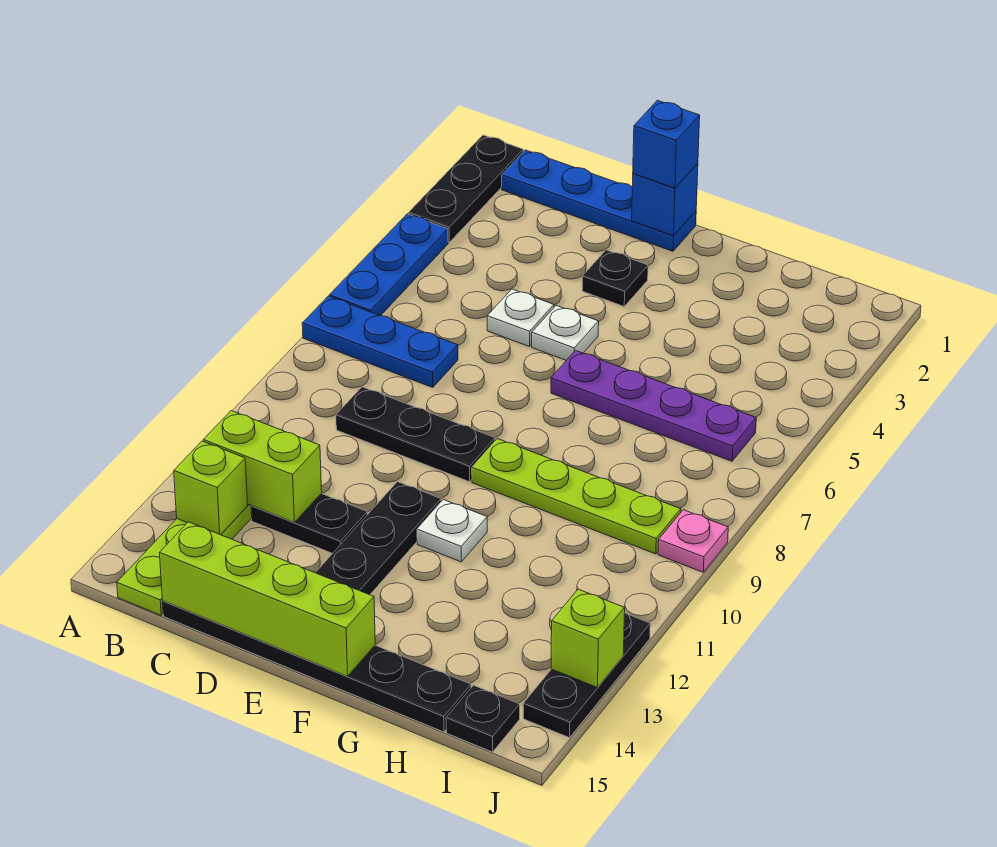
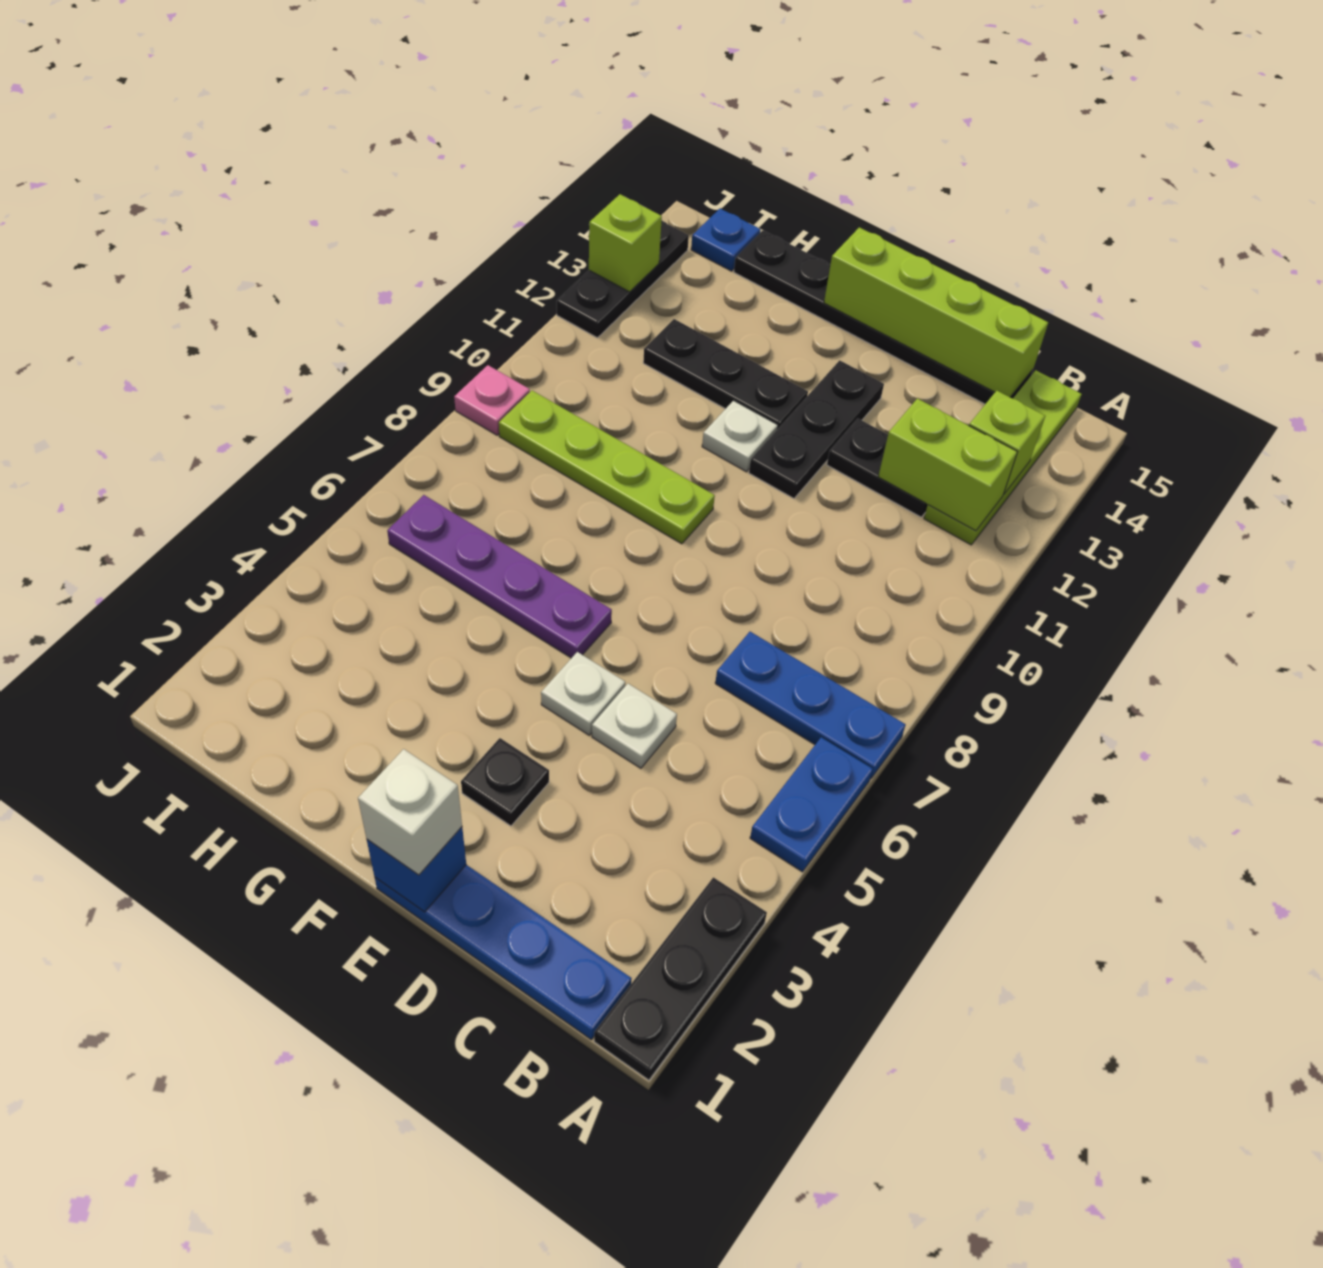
blue 1x3 plate [329,214,448,316] -> blue 1x2 plate [750,737,873,872]
black 1x3 plate [336,387,495,482] -> black 1x3 plate moved to [643,319,808,429]
blue 1x1 brick [633,100,700,188] -> white 1x1 brick [358,749,462,875]
black 1x1 plate [446,685,520,752] -> blue 1x1 plate [691,209,761,271]

